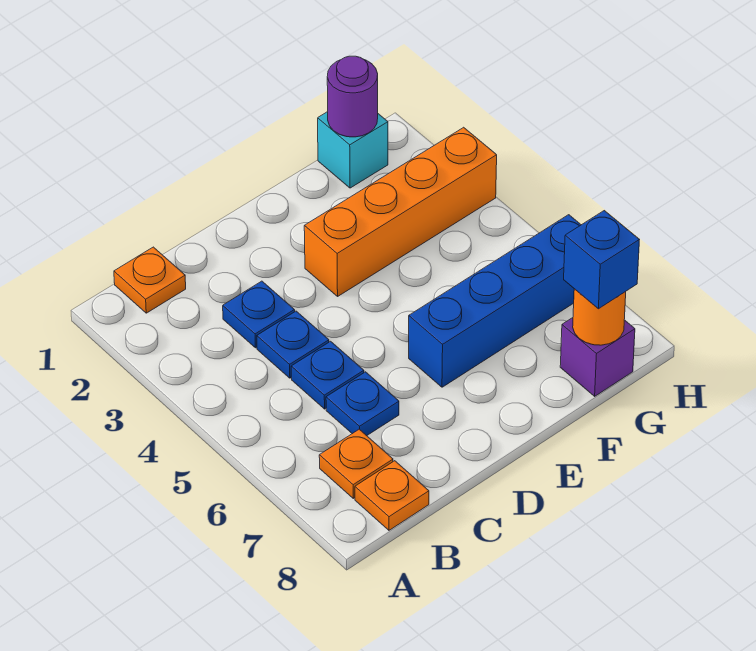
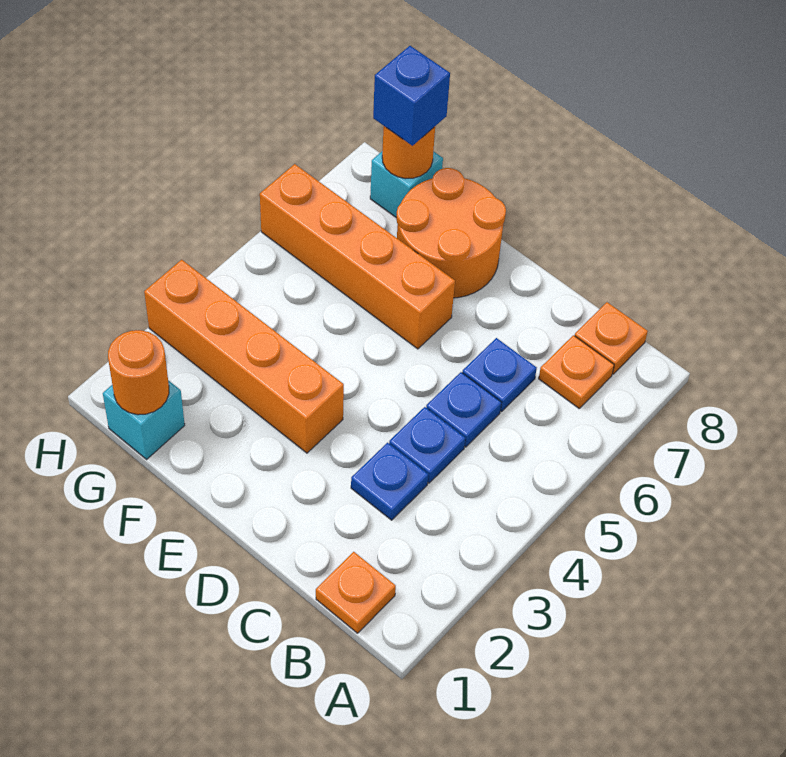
blue 1x4 brick [409,215,581,387] -> orange 1x4 brick [260,164,455,349]
none -> orange 2x2 round brick [396,168,506,298]
purple 1x1 round brick [327,56,378,137] -> orange 1x1 round brick [108,330,169,415]
purple 1x1 brick [560,318,635,396] -> cyan 1x1 brick [370,151,443,217]

